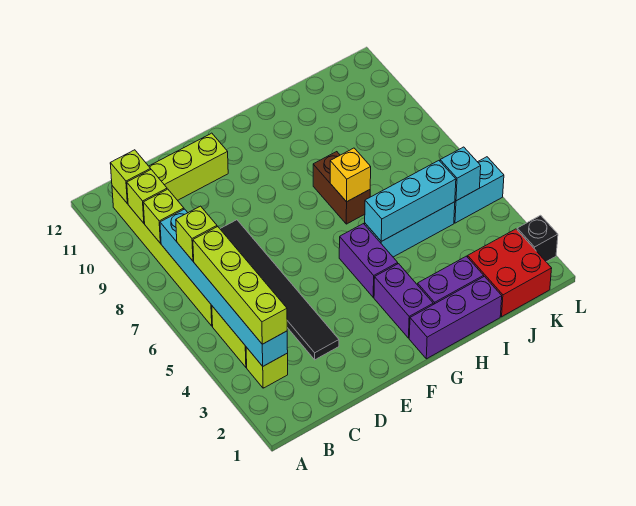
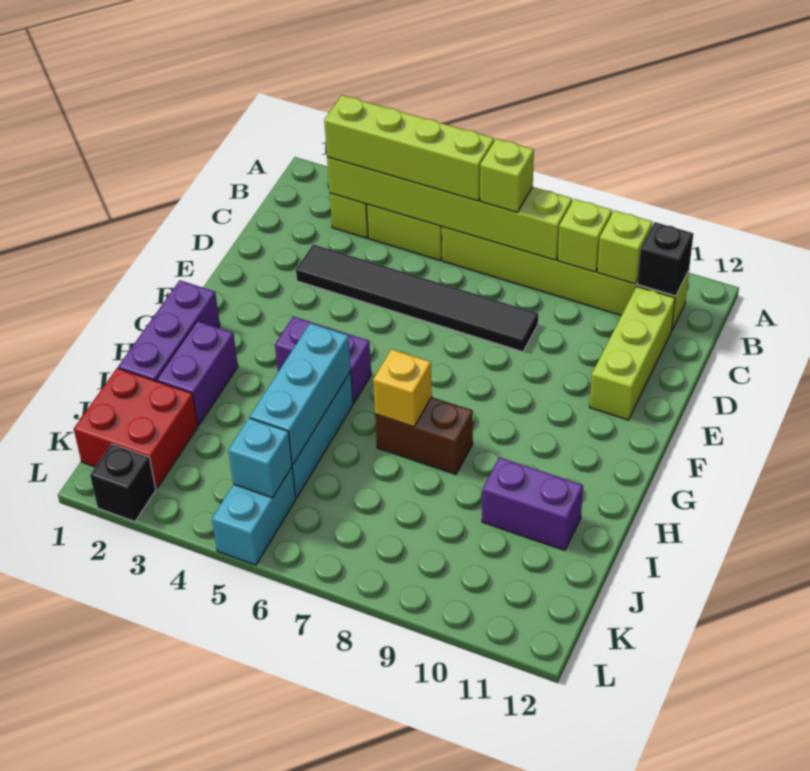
cyan 1x6 brick [160,209,288,366] -> lime 1x6 brick [327,157,572,260]
lime 1x1 brick [110,150,151,204] -> black 1x1 brick [637,222,693,296]
purple 1x2 brick [374,264,433,338] -> purple 1x2 brick moved to [482,457,583,550]

